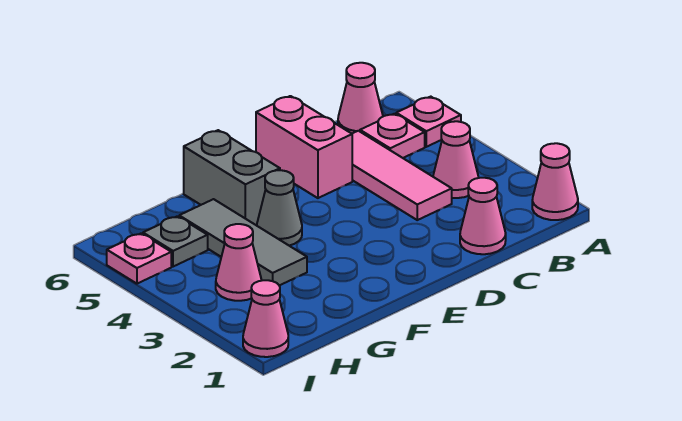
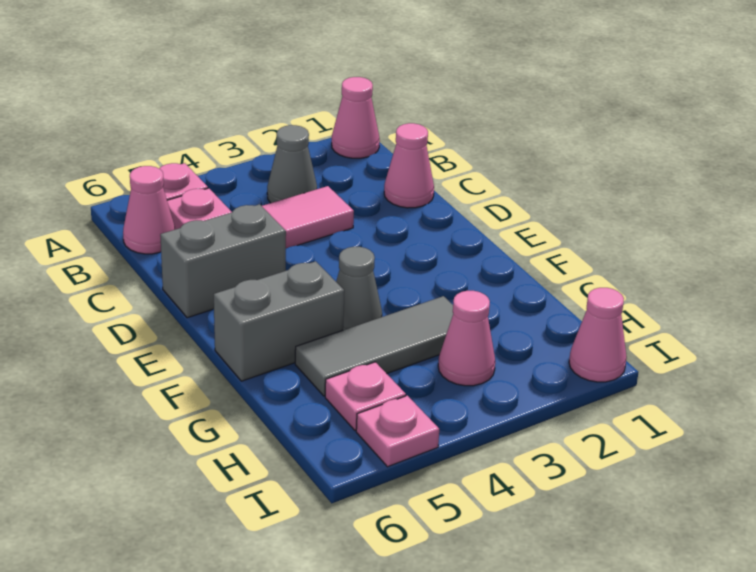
pink 1x1 cone [433,121,478,198] -> grey 1x1 cone [267,125,317,203]
pink 1x2 brick [256,96,352,198] -> grey 1x2 brick [160,204,286,318]
grey 1x1 plate [143,216,208,267] -> pink 1x1 plate [325,362,406,430]

